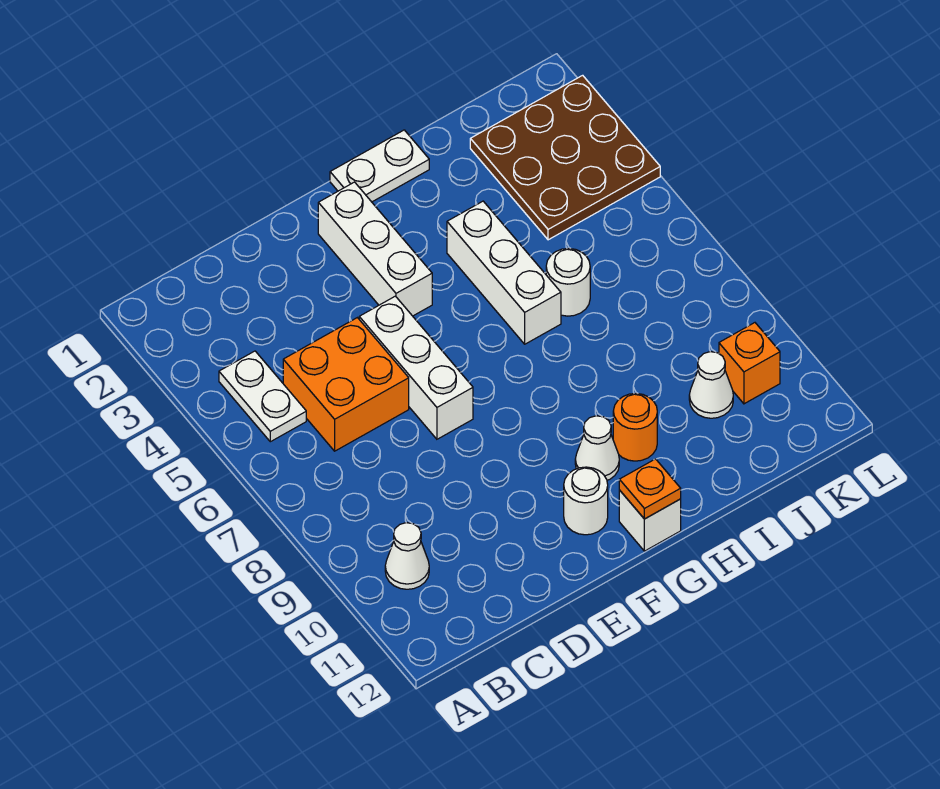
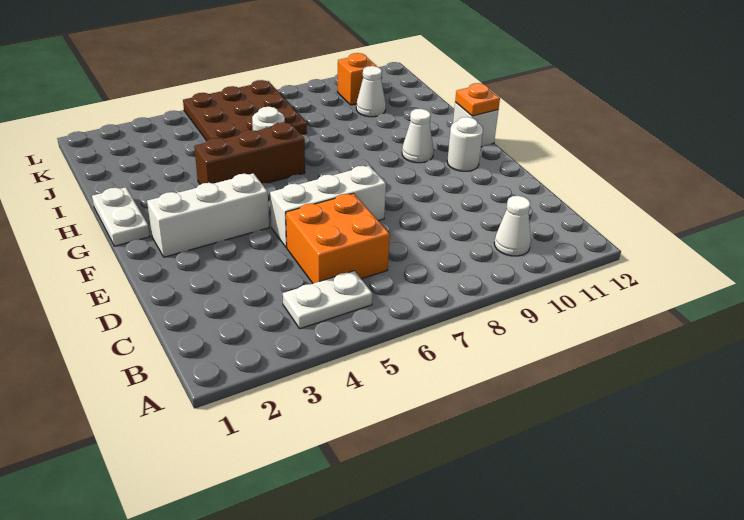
white 1x3 brick [447,201,561,344] -> brown 1x3 brick [194,122,305,185]
orange 1x1 round brick [613,393,657,461] -> none
brown 3x3 plate [470,75,660,240] -> brown 3x3 plate moved to [183,80,307,141]

